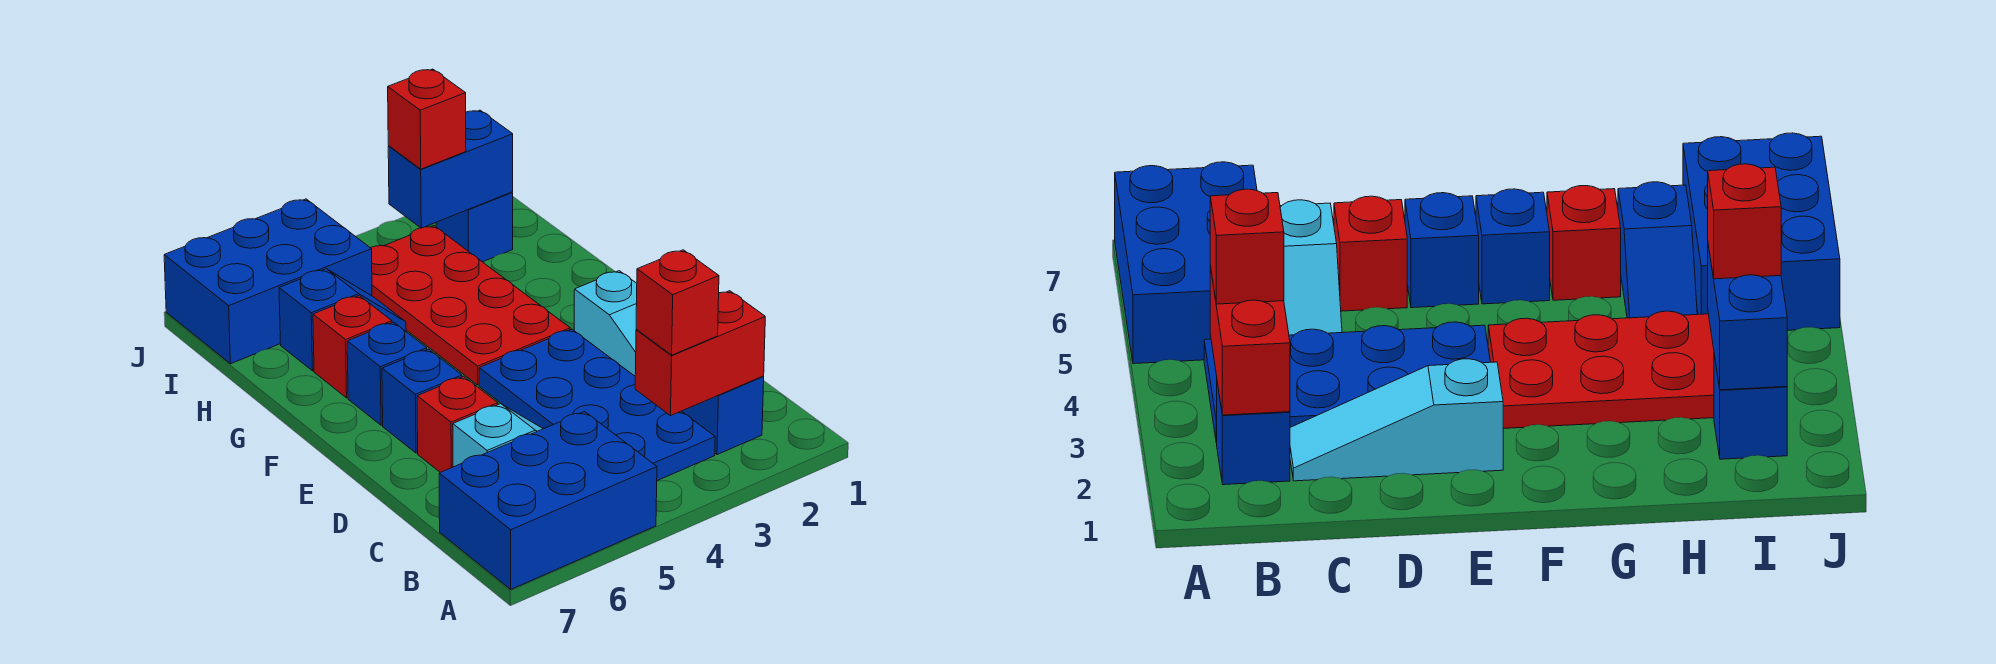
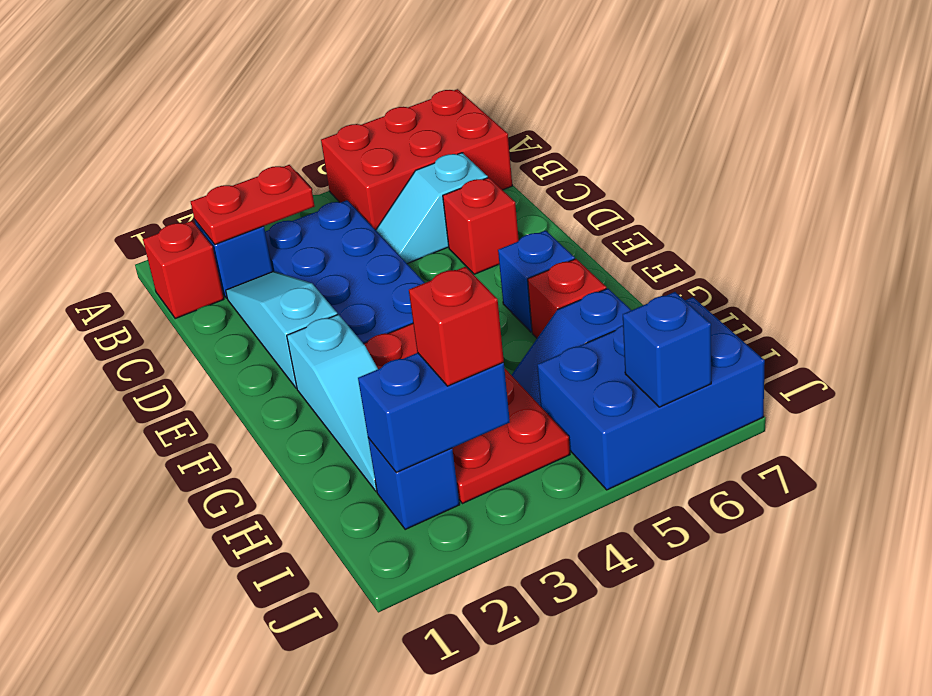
blue 2x3 brick [439,412,657,589] -> red 2x3 brick [321,89,512,230]
red 1x2 brick [635,291,765,416] -> red 1x2 plate [191,165,315,245]
red 1x1 brick [636,250,719,355] -> red 1x1 brick moved to [143,221,224,319]
blue 1x1 brick [382,349,462,453] -> blue 1x1 brick moved to [623,292,711,407]
none -> cyan 1x3 slope [287,314,378,492]

